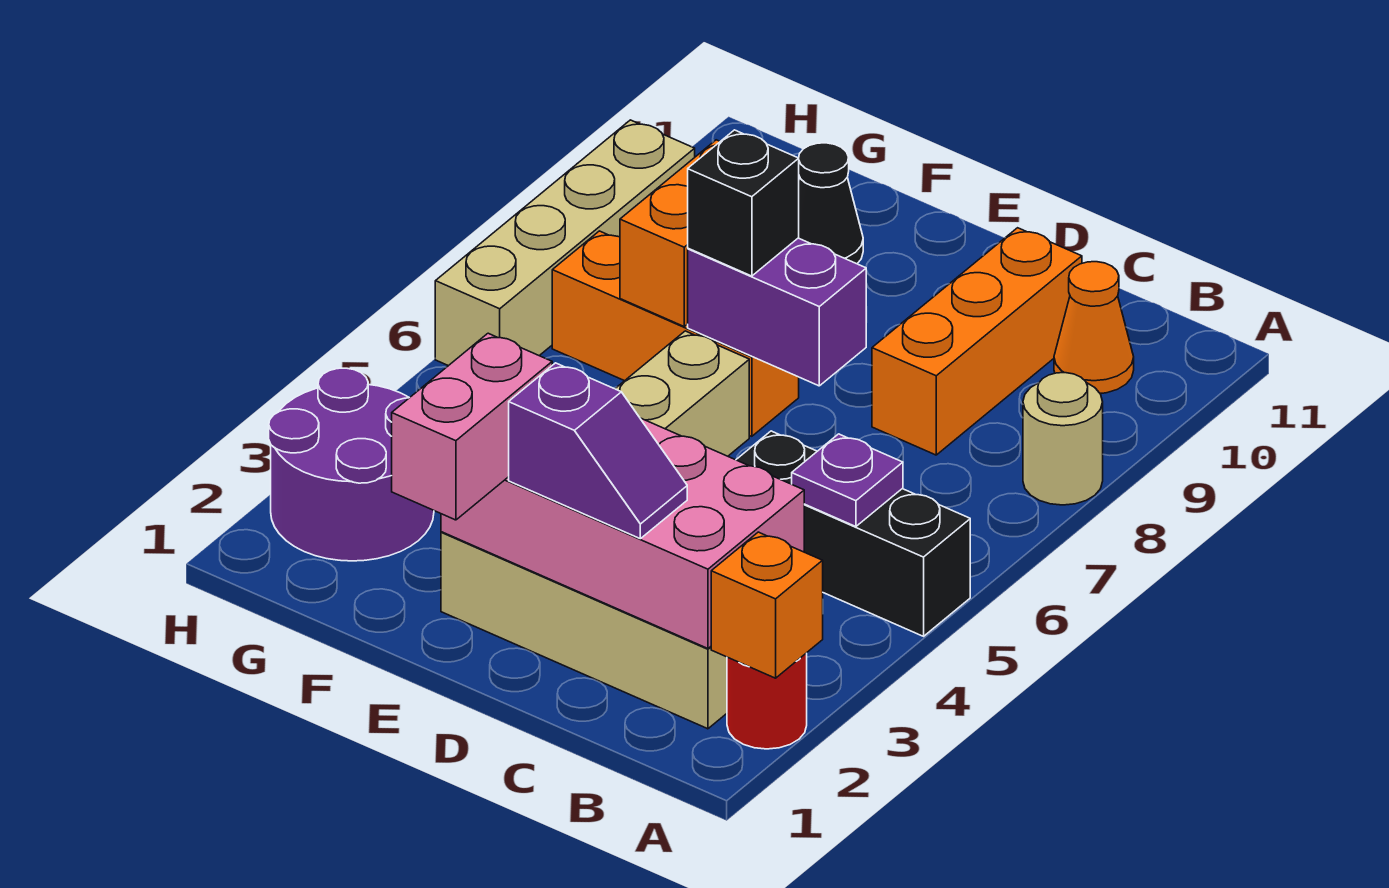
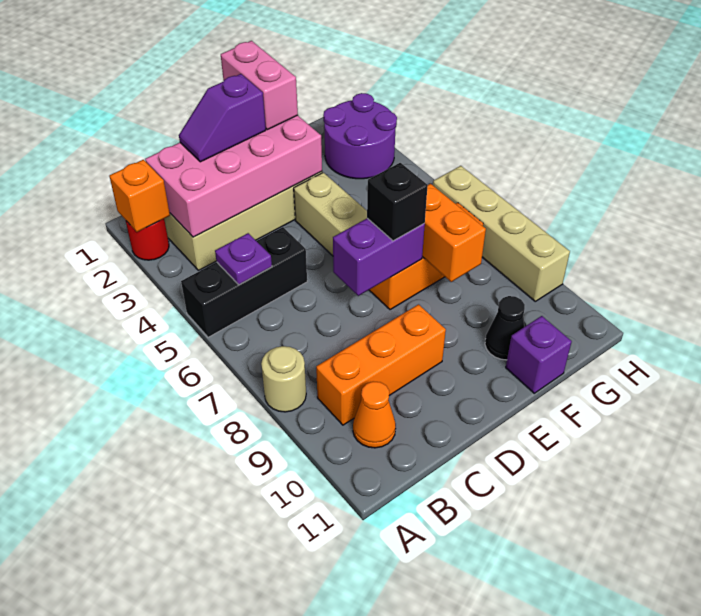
orange 1x3 brick [872,228,1082,455] -> orange 1x3 brick turned to [316,304,446,425]
none -> purple 1x1 brick [506,316,572,393]

